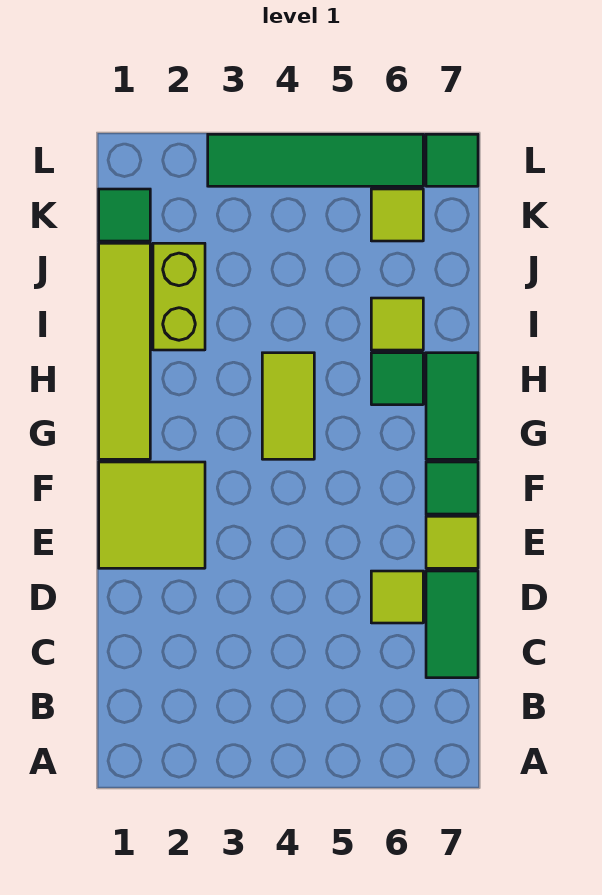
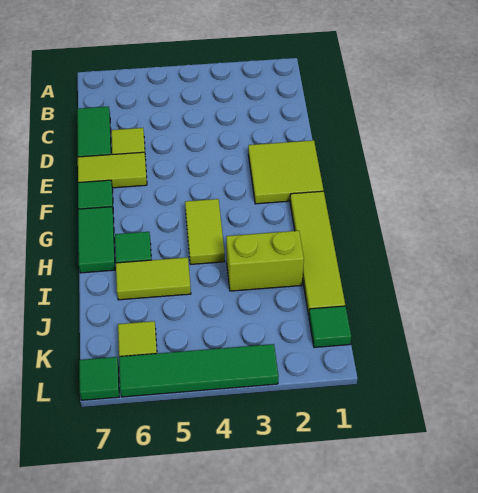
lime 1x1 tile [426,516,478,568] -> lime 1x2 tile [78,152,147,188]
lime 1x2 brick [153,243,205,350] -> lime 1x2 brick turned to [226,231,304,291]
lime 1x1 tile [371,298,423,350] -> lime 1x2 tile [116,257,191,300]

